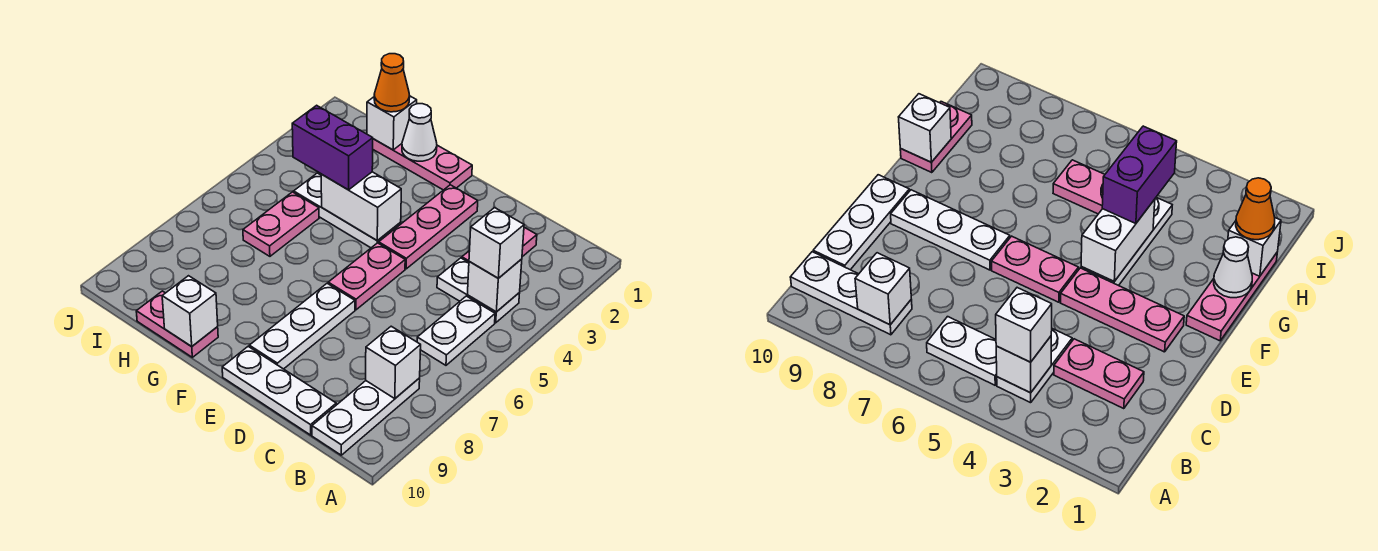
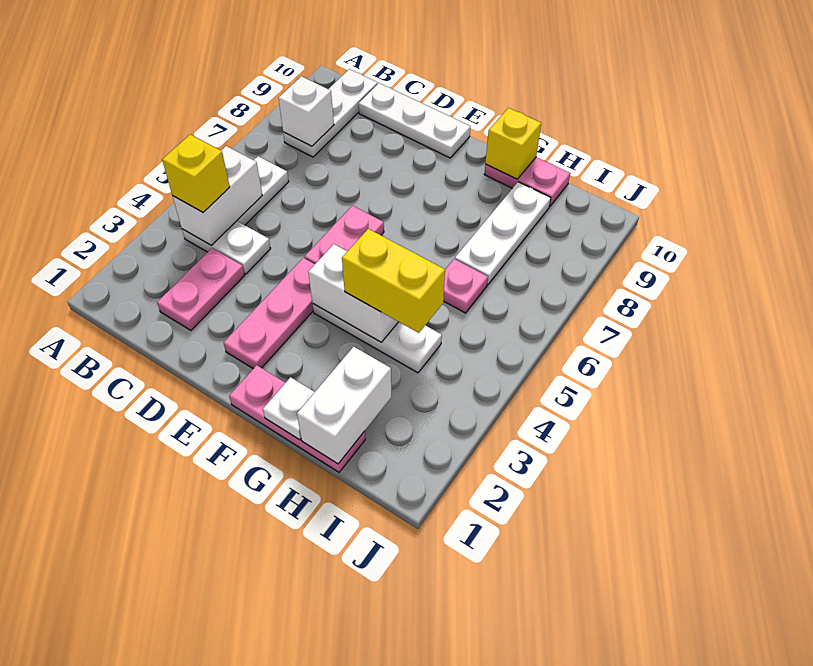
white 1x1 brick [467,259,522,312] -> white 1x2 brick [173,146,262,245]
white 1x1 brick [469,208,524,278] -> yellow 1x1 brick [162,135,230,212]
white 1x3 plate [249,283,355,369] -> white 1x3 plate moved to [455,182,551,285]
white 1x1 cone [402,104,437,161] -> white 1x1 plate [263,377,315,440]
purple 1x2 brick [292,105,373,190] -> yellow 1x2 brick [342,229,445,333]
white 1x1 brick [162,276,218,346] -> yellow 1x1 brick [485,108,541,179]
white 1x1 brick [367,96,417,150] -> white 1x2 brick [297,347,392,464]
orange 1x1 cone [374,54,410,112] -> none
pink 1x2 plate [243,192,319,256] -> pink 1x1 plate [443,259,488,313]

